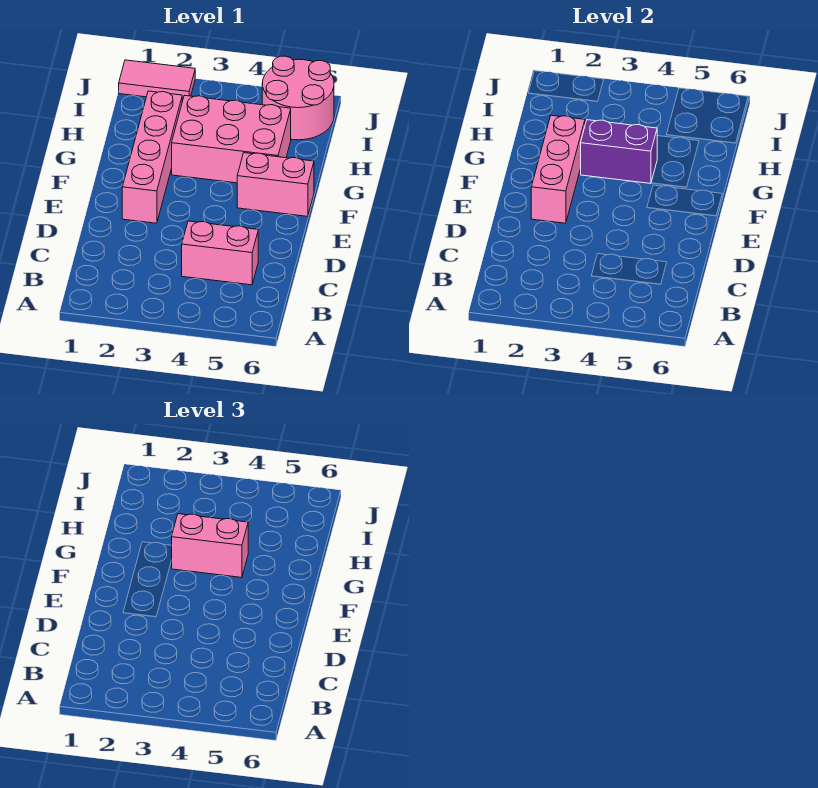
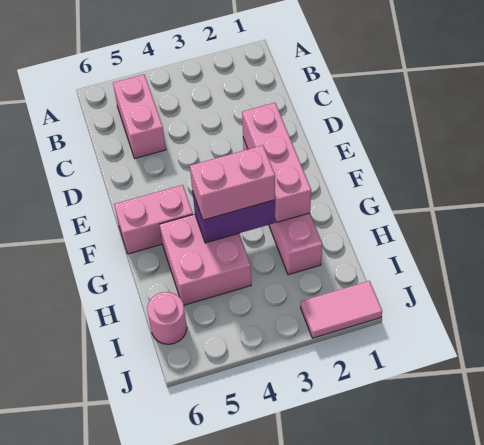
pink 1x2 brick [182,221,258,285] -> pink 1x2 brick turned to [113,74,166,158]
pink 2x3 brick [172,95,291,183] -> pink 2x2 brick [159,214,251,305]
pink 2x2 round brick [262,56,334,140] -> pink 1x1 round brick [147,292,187,344]

